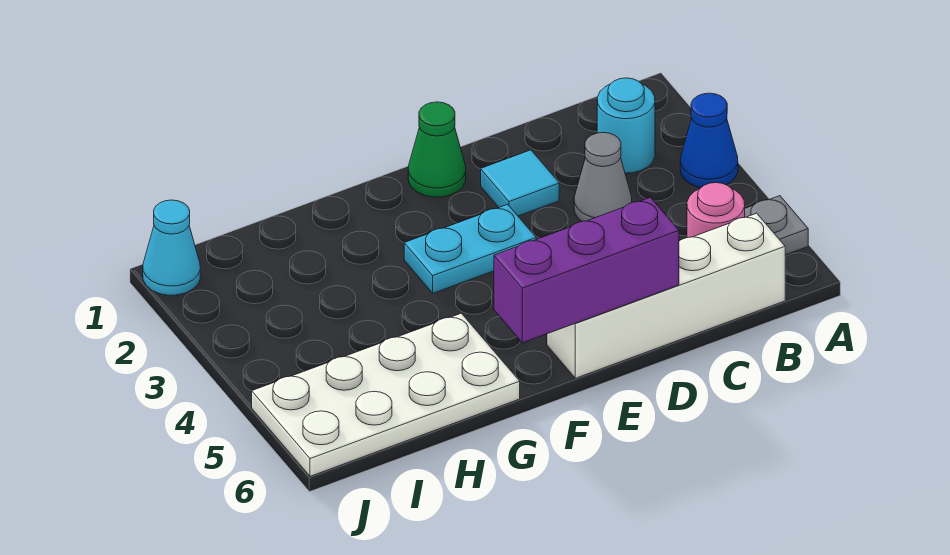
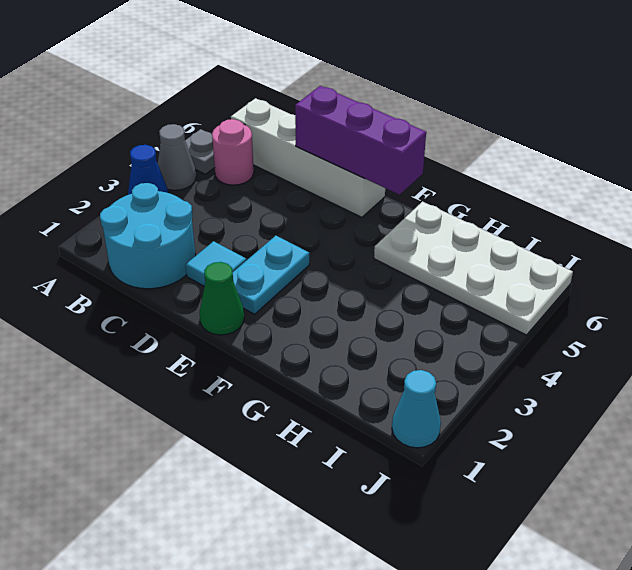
cyan 1x1 round brick [597,78,655,173] -> cyan 2x2 round brick [100,183,195,289]
grey 1x1 cone [574,133,632,222] -> grey 1x1 cone moved to [158,124,196,190]
cyan 1x2 plate [404,204,536,293] -> cyan 1x2 plate turned to [233,236,309,314]

